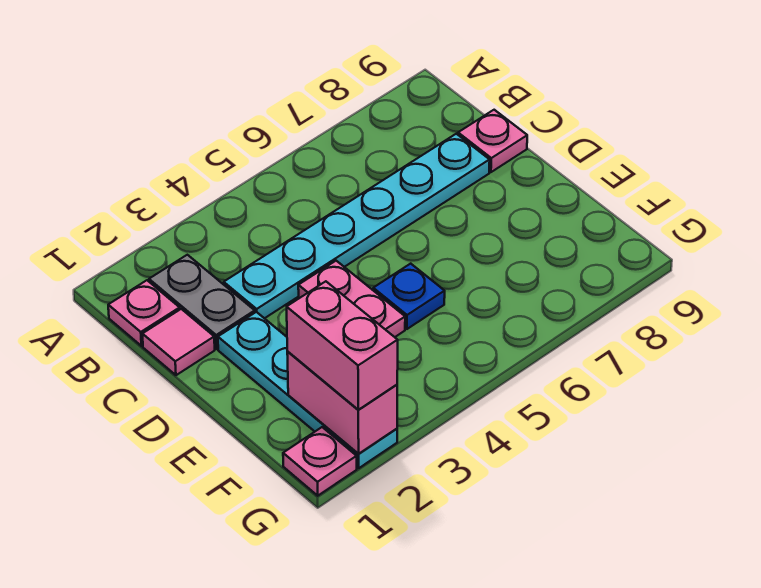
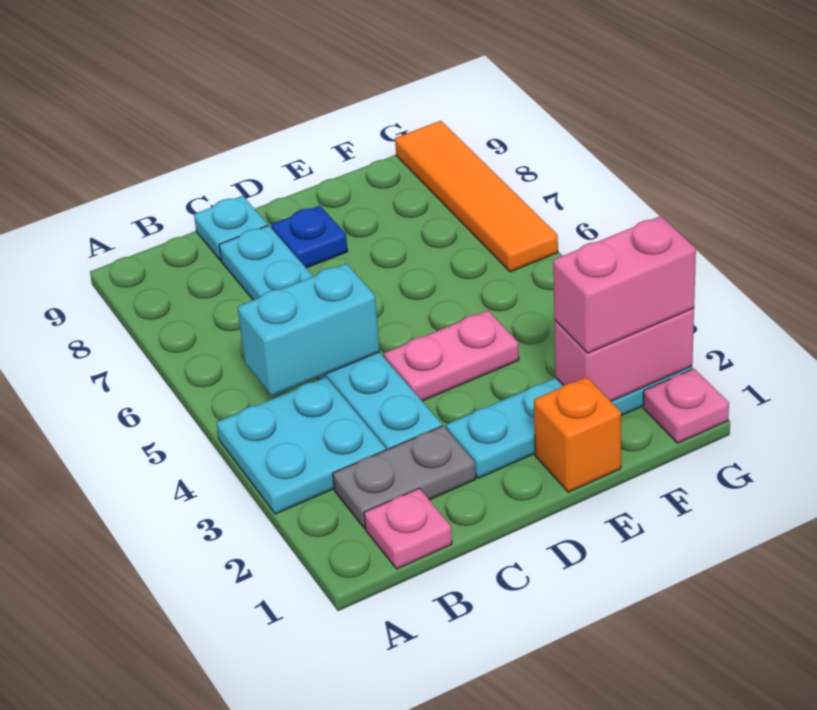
none -> cyan 2x2 plate [217,377,386,514]
none -> cyan 1x2 brick [238,264,380,396]
pink 1x1 tile [142,309,215,375] -> none
pink 1x1 plate [458,110,527,172] -> cyan 1x1 plate [194,196,268,260]
none -> orange 1x1 brick [534,377,621,492]
blue 1x1 plate [373,264,445,329] -> blue 1x1 plate moved to [271,206,348,268]
none -> orange 1x4 tile [395,121,558,272]

